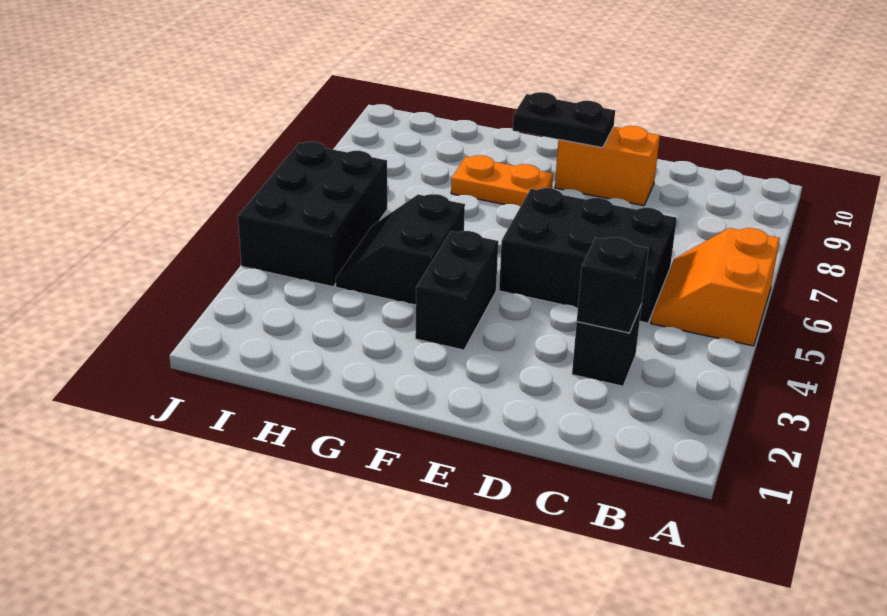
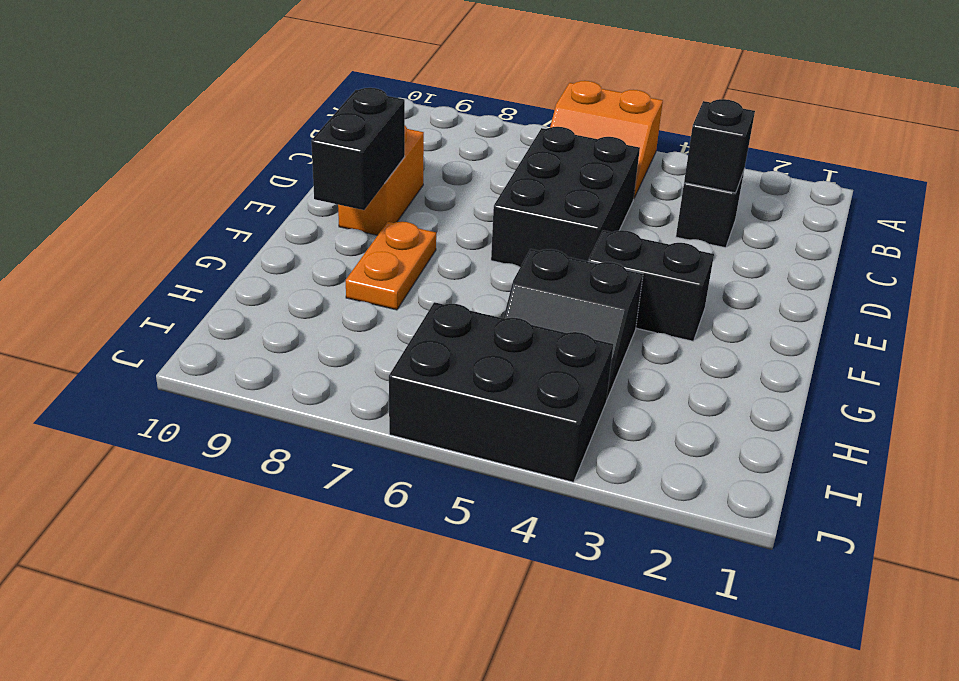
black 1x2 plate [513,92,615,148] -> black 1x2 brick [311,88,405,210]

